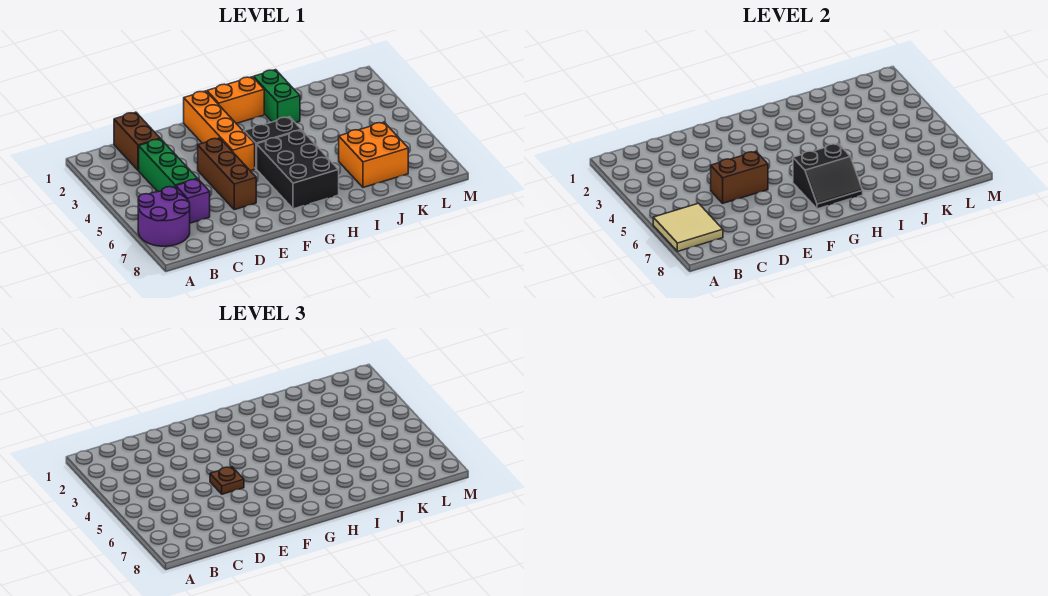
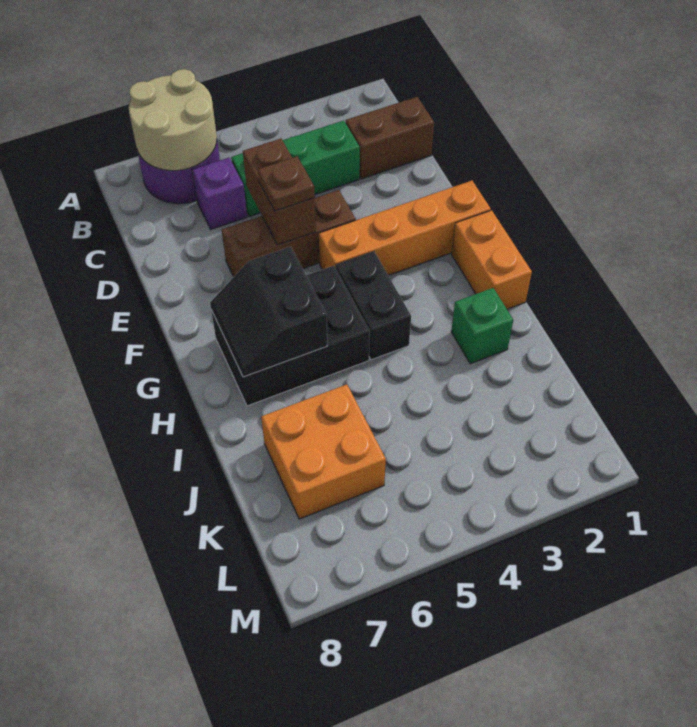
tan 2x2 tile [653,203,723,251] -> tan 2x2 round brick [129,69,217,171]
green 1x2 brick [254,70,300,123] -> green 1x1 brick [451,288,513,364]

